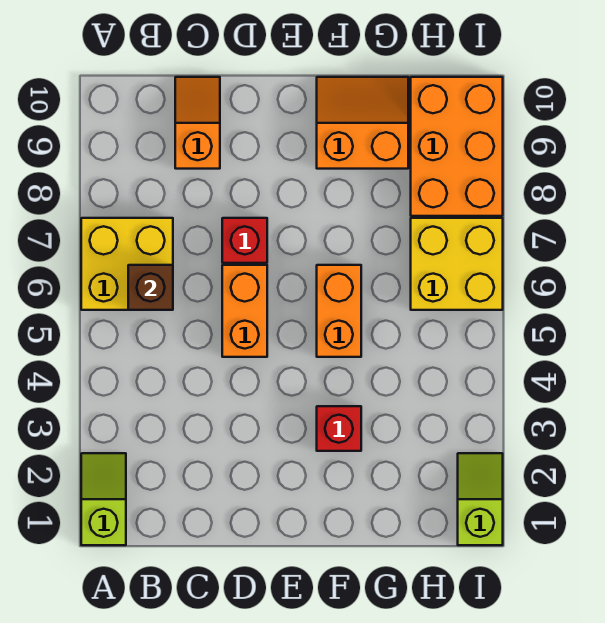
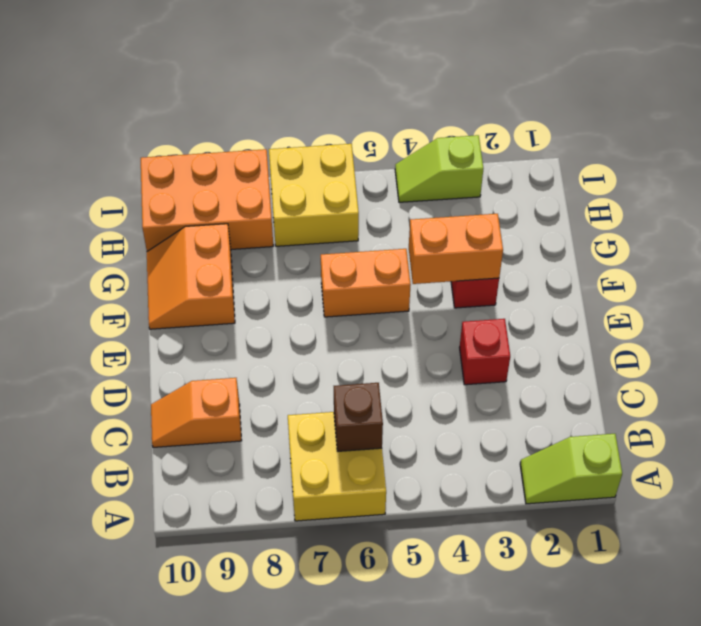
orange 1x2 brick [222,265,267,357] -> orange 1x2 brick moved to [409,214,503,284]
red 1x1 brick [222,218,267,263] -> red 1x1 brick moved to [460,319,510,385]
lime 1x2 slope [458,453,503,545] -> lime 1x2 slope moved to [395,135,483,202]

